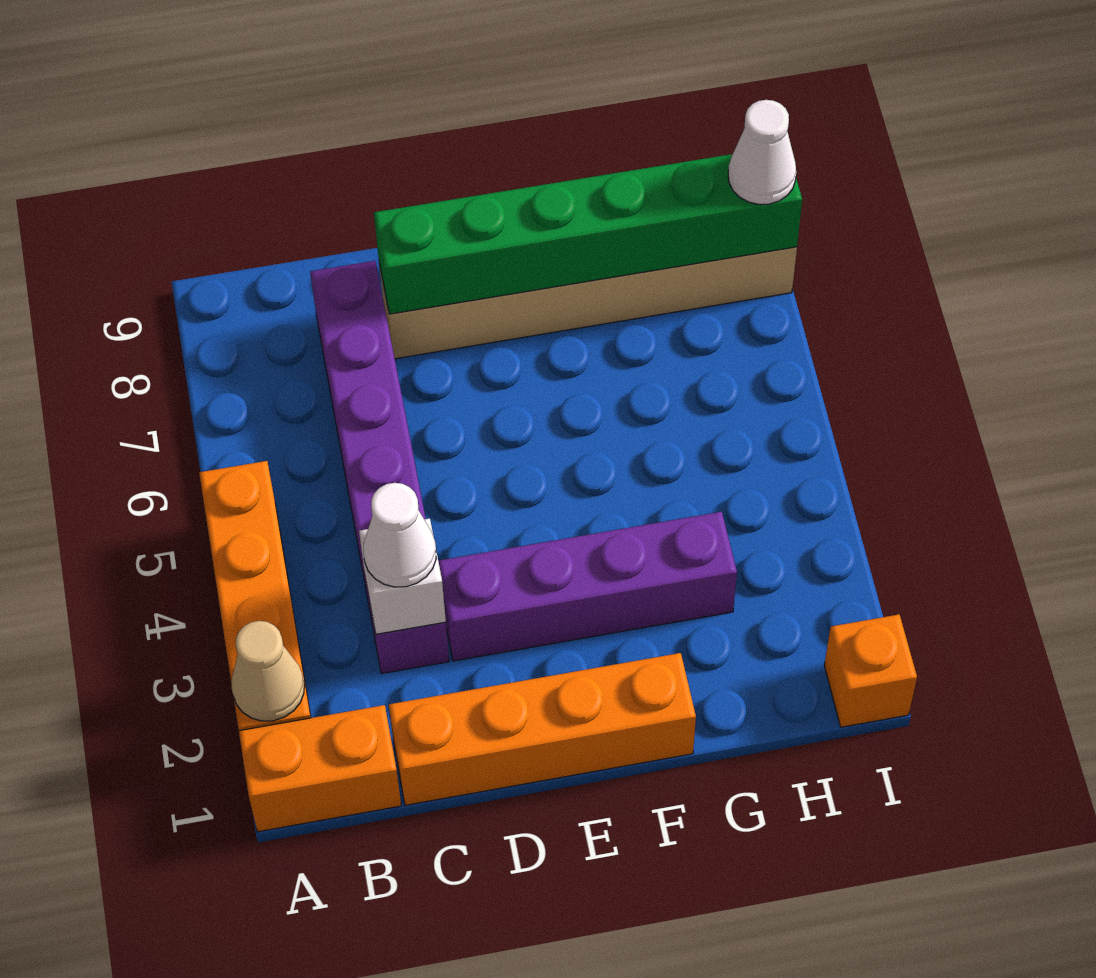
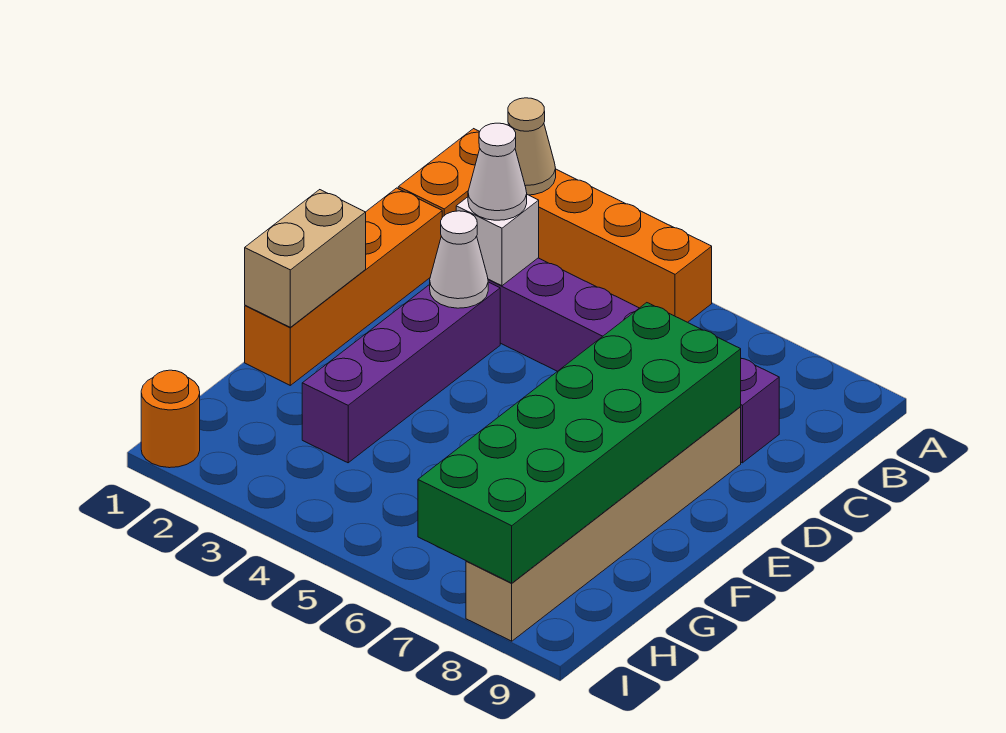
green 1x6 brick [374,154,802,314] -> green 2x6 brick [418,303,741,583]
none -> tan 1x2 brick [245,190,366,327]
orange 1x1 brick [824,614,917,727] -> orange 1x1 round brick [141,370,200,468]
white 1x1 cone [728,100,796,204] -> white 1x1 cone moved to [430,211,488,308]

